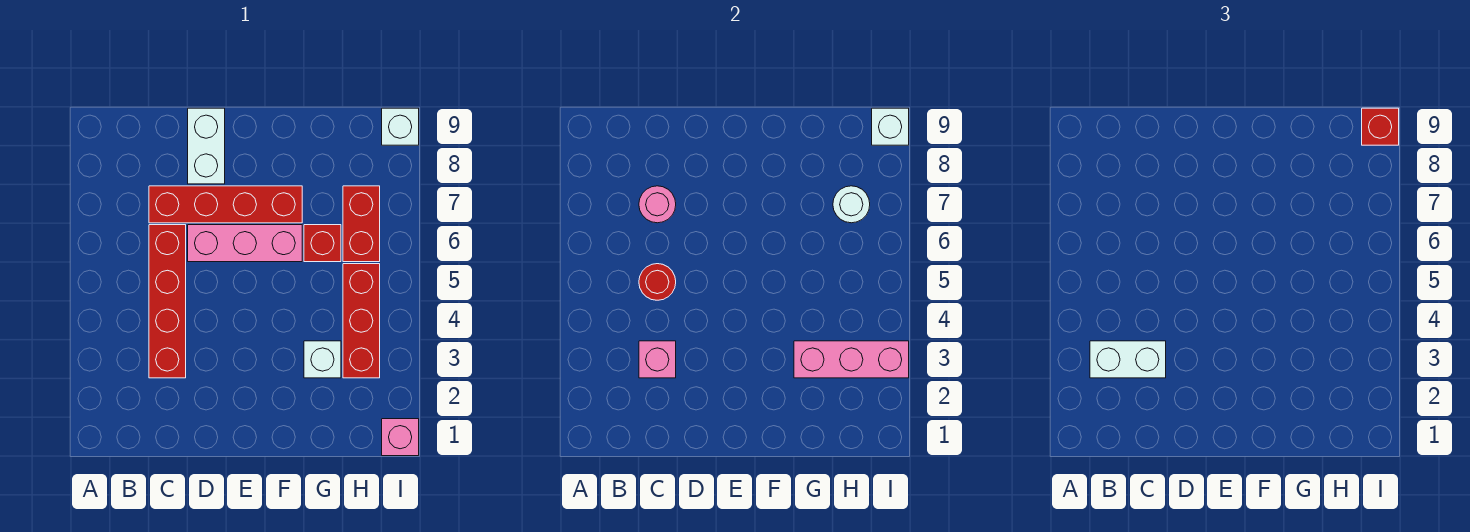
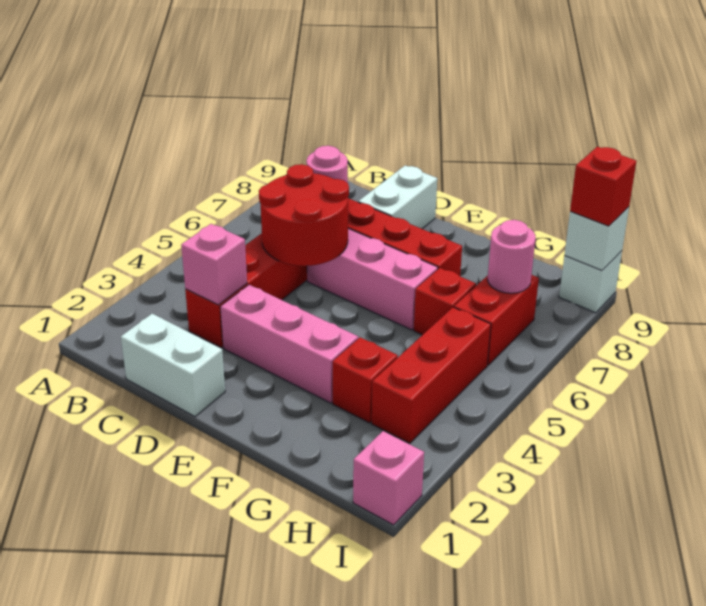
white 1x2 brick [1090,341,1166,378] -> white 1x2 brick moved to [121,314,225,417]
red 1x1 round brick [639,264,676,300] -> red 2x2 round brick [259,164,349,266]
white 1x1 brick [304,341,341,378] -> red 1x1 brick [333,337,398,423]
pink 1x3 brick [794,341,909,378] -> pink 1x3 brick moved to [220,285,358,403]
white 1x1 round brick [833,186,870,223] -> pink 1x1 round brick [487,220,536,293]

